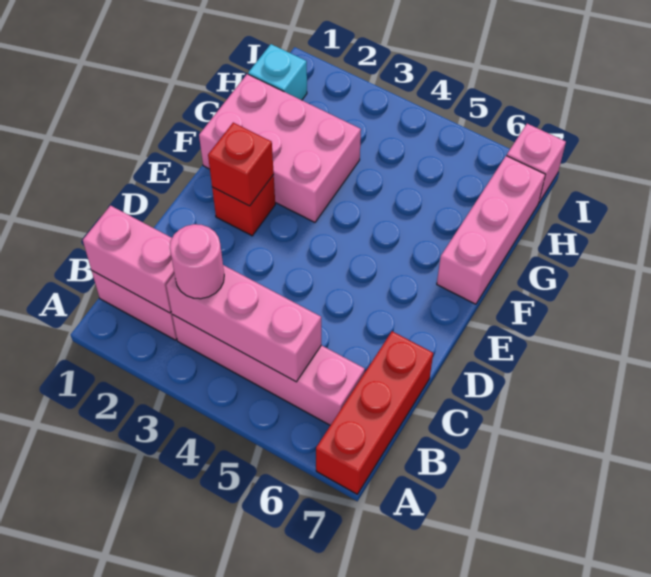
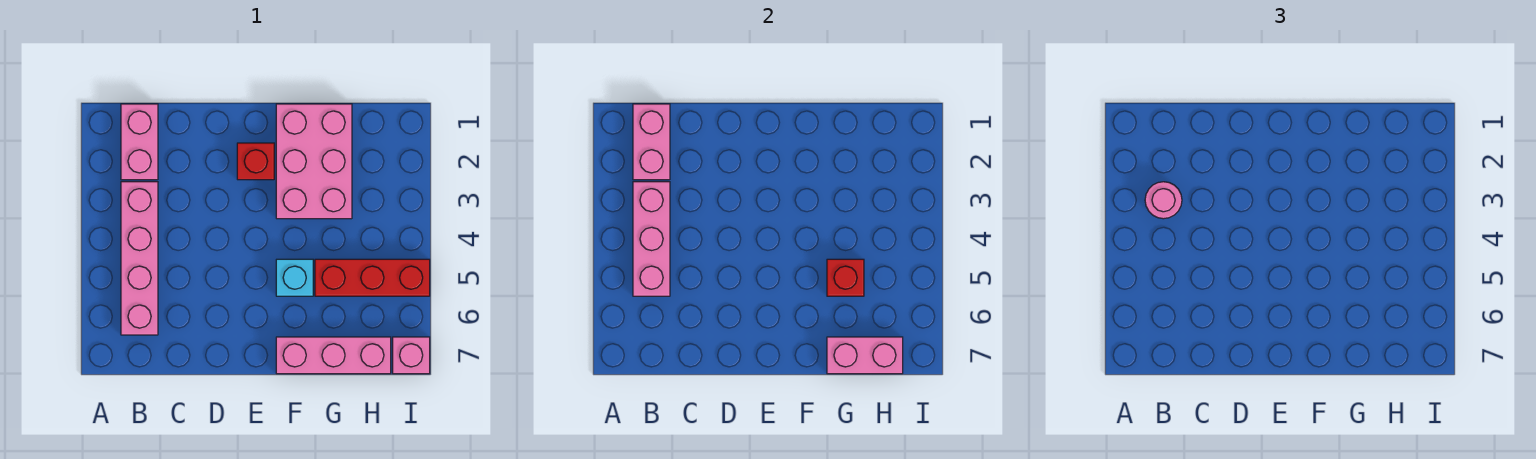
red 1x3 brick [316,331,433,494] -> red 1x3 brick moved to [315,259,430,296]
red 1x1 brick [208,123,274,206] -> red 1x1 brick moved to [827,259,864,296]
none -> pink 1x2 brick [827,337,903,374]
cyan 1x1 brick [248,44,307,100] -> cyan 1x1 brick moved to [276,259,313,296]

